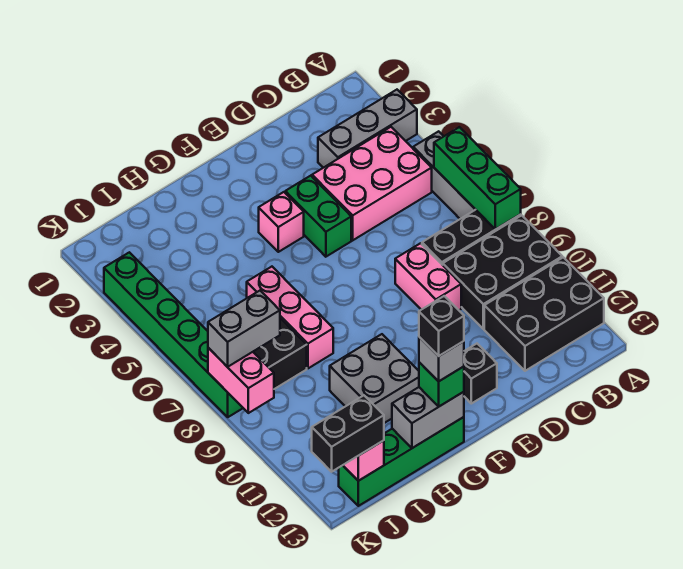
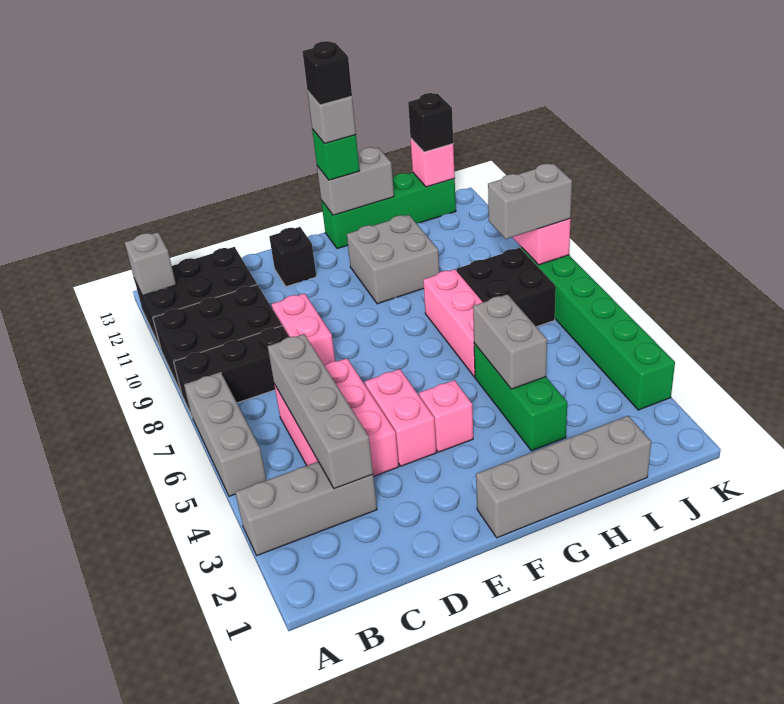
green 1x3 brick [434,127,521,229] -> green 1x3 brick moved to [474,343,567,451]
none -> grey 1x1 brick [125,232,176,296]
pink 2x3 brick [312,127,432,240] -> pink 2x3 brick turned to [274,358,399,477]
none -> grey 1x4 brick [268,334,373,489]
green 1x2 brick [285,176,351,257] -> pink 1x2 brick [365,369,436,466]
none -> grey 1x4 brick [476,416,651,538]
none -> grey 1x2 brick [473,294,547,389]
black 1x2 brick [312,396,384,472] -> black 1x1 brick [408,93,453,152]

